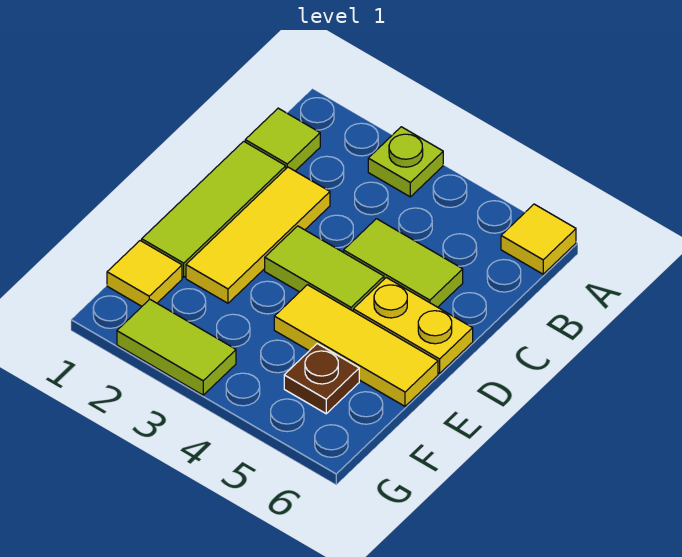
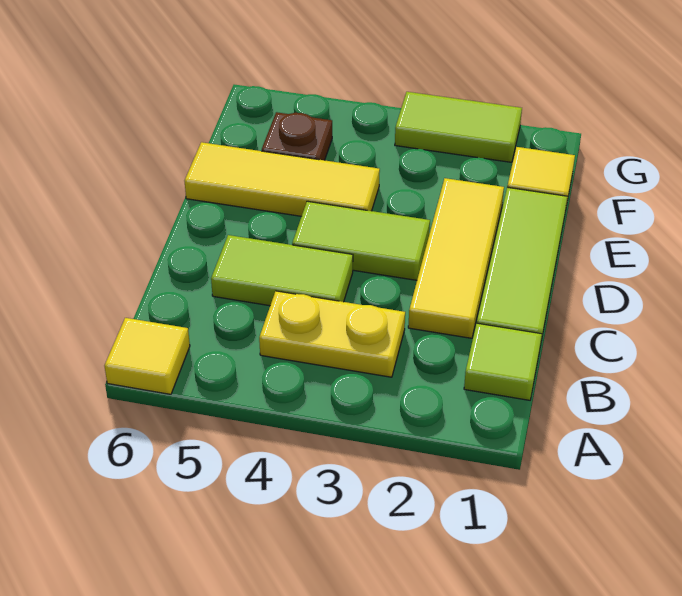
lime 1x1 plate [368,127,443,197] -> none
yellow 1x2 plate [353,278,473,373] -> yellow 1x2 plate moved to [259,291,405,377]

